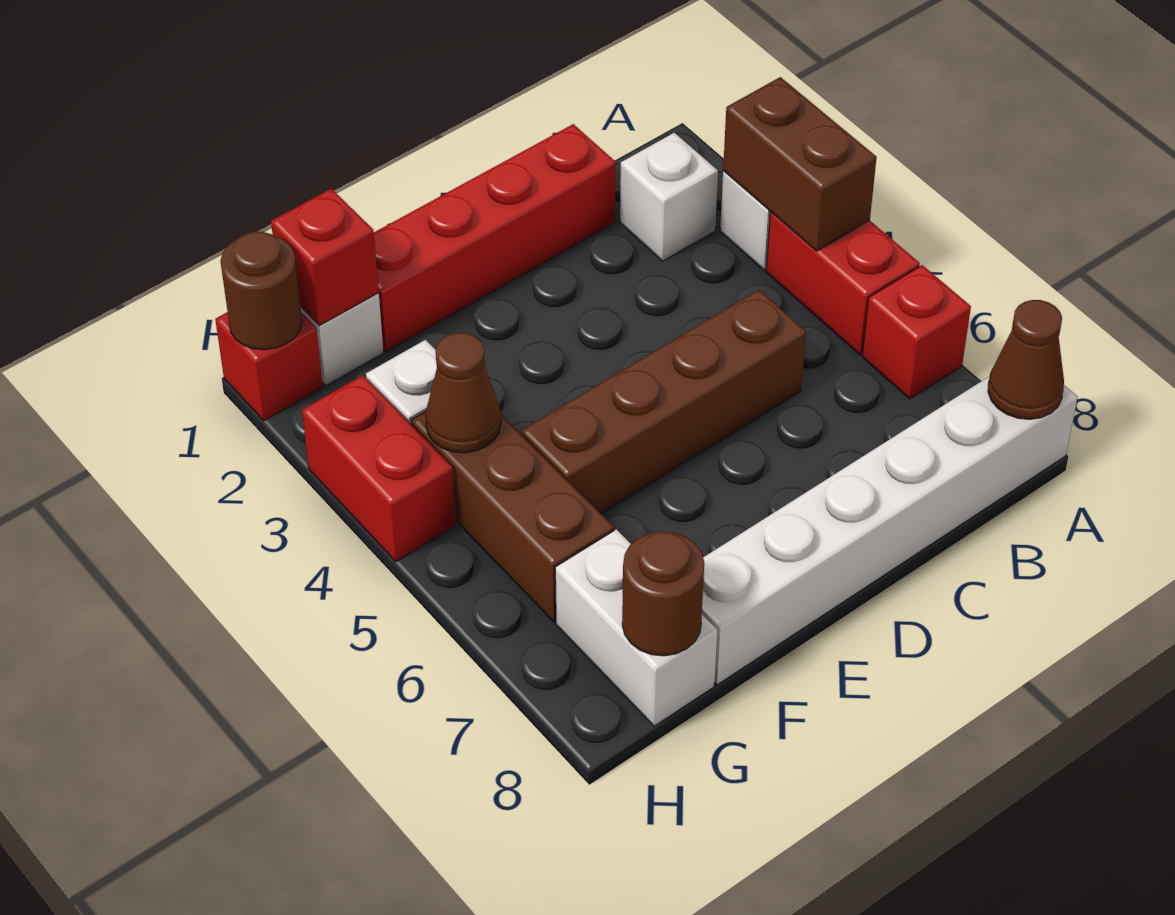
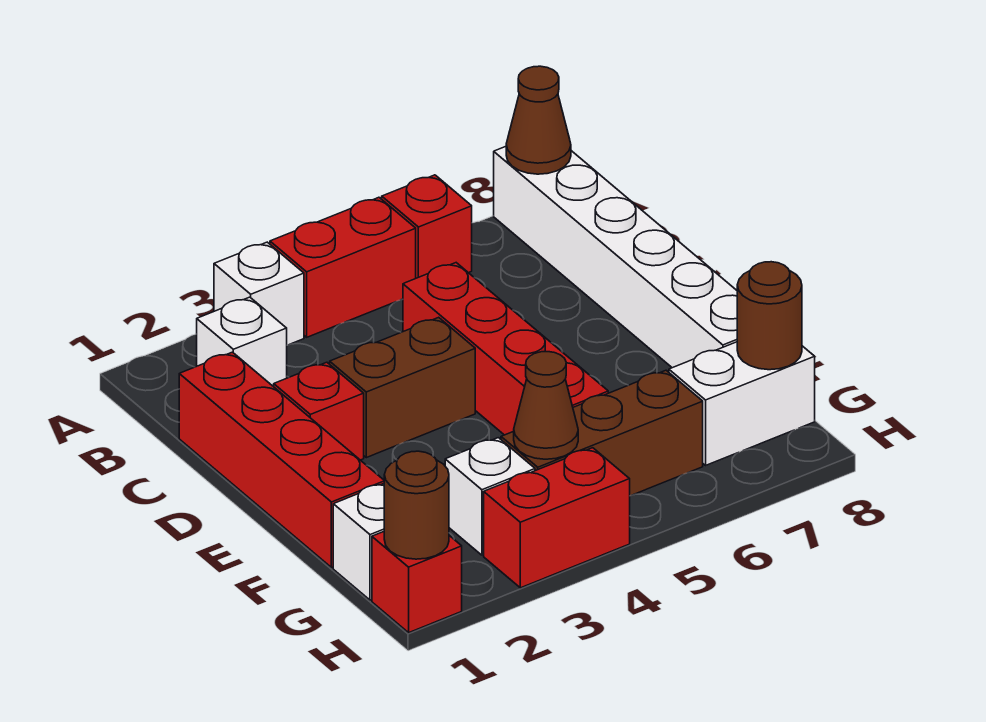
brown 1x2 brick [723,77,877,251] -> brown 1x2 brick moved to [330,317,475,458]
brown 1x4 brick [521,290,806,514] -> red 1x4 brick [403,263,608,435]
red 1x1 brick [271,189,379,325] -> red 1x1 brick moved to [274,362,364,460]

